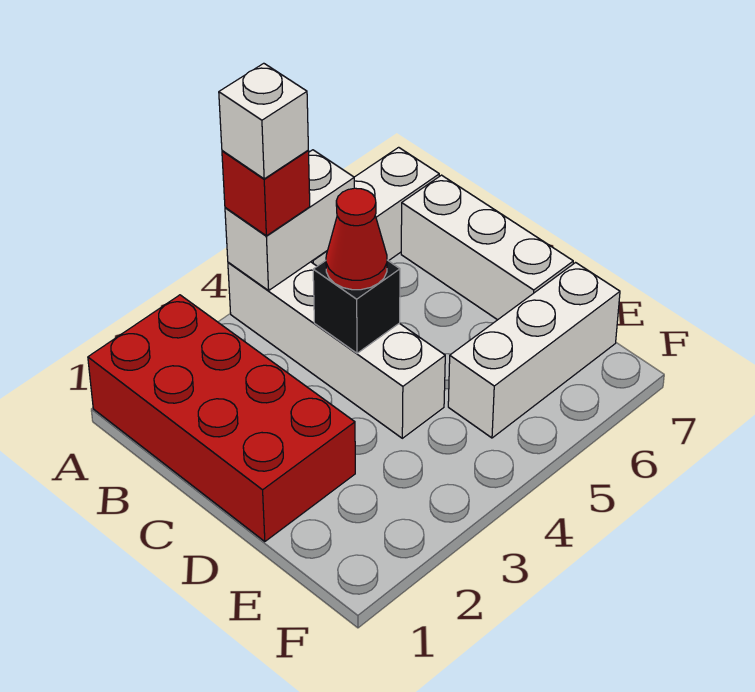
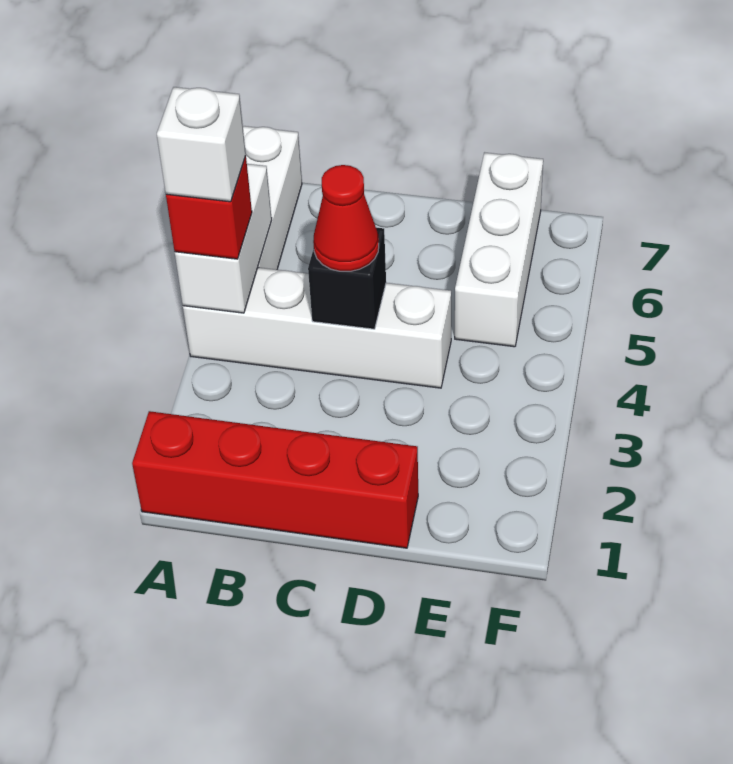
red 2x4 brick [88,295,355,542] -> red 1x4 brick [132,411,418,548]
white 1x3 brick [401,175,573,320] -> none

